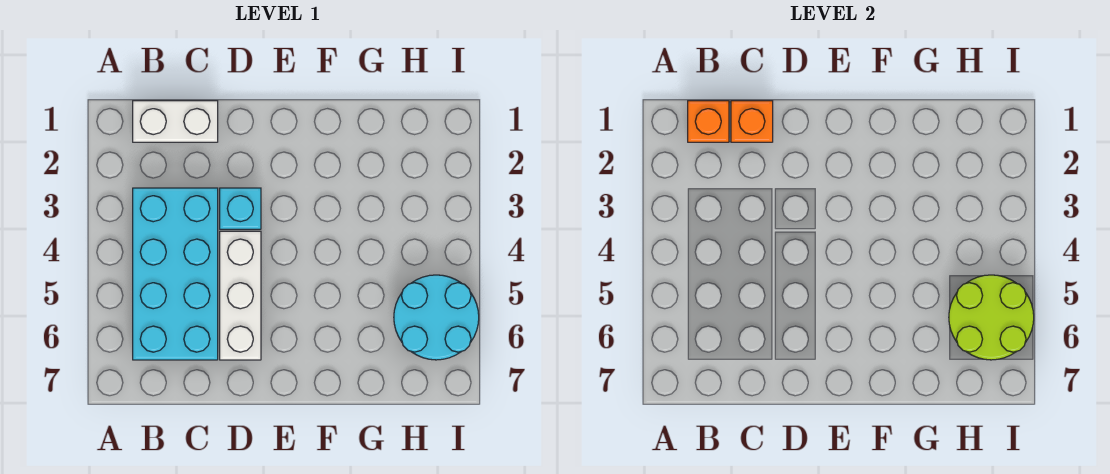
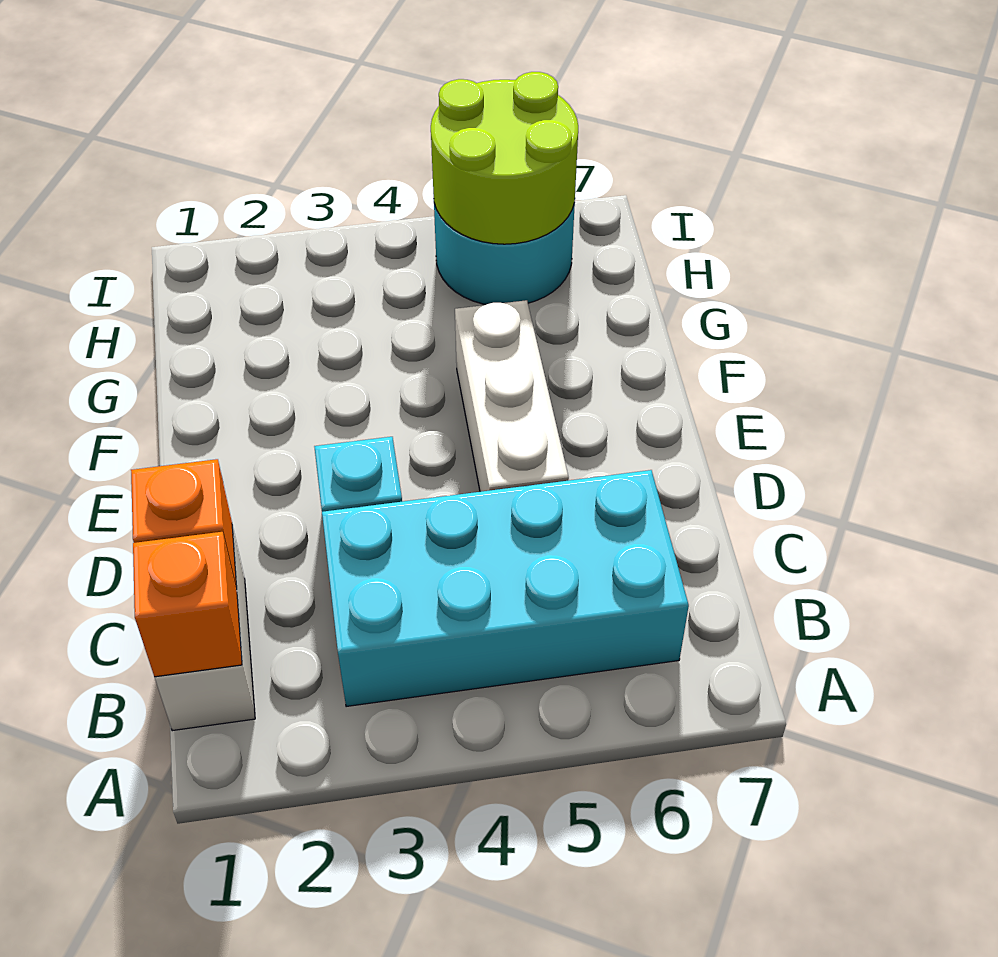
white 1x3 brick [220,231,261,360] -> white 1x3 brick turned to [455,300,569,492]

